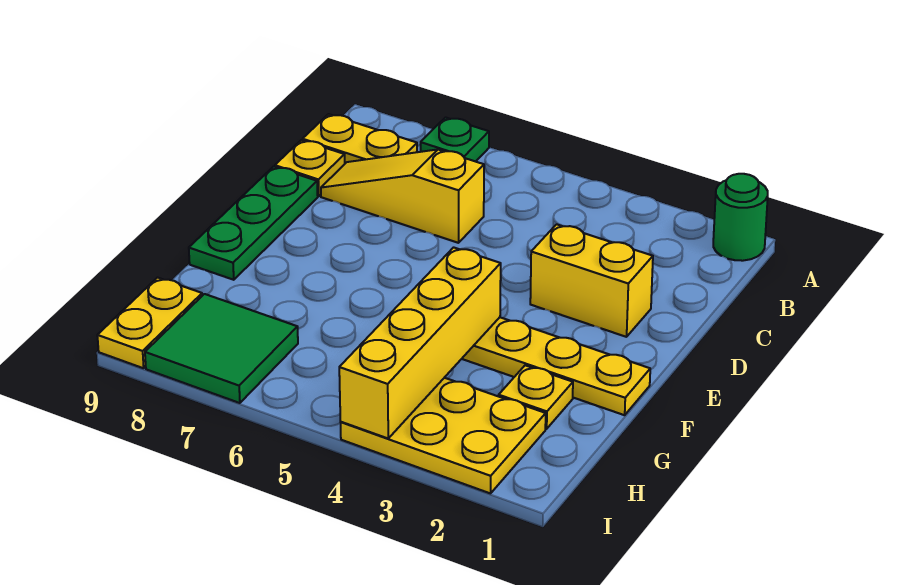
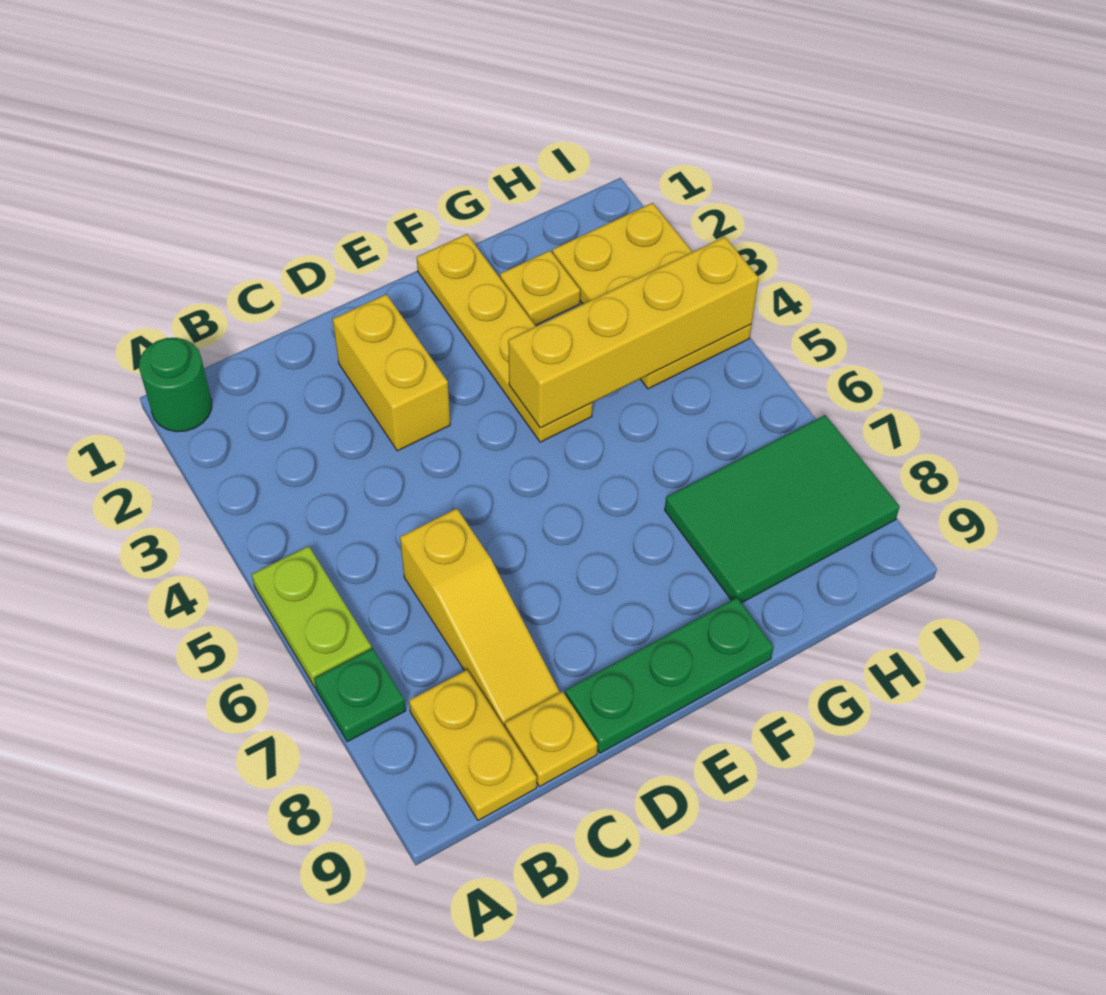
none -> lime 1x2 plate [252,546,371,688]
green 2x2 tile [145,294,298,403] -> green 2x3 tile [665,415,900,603]
yellow 1x2 plate [97,278,202,368] -> none

